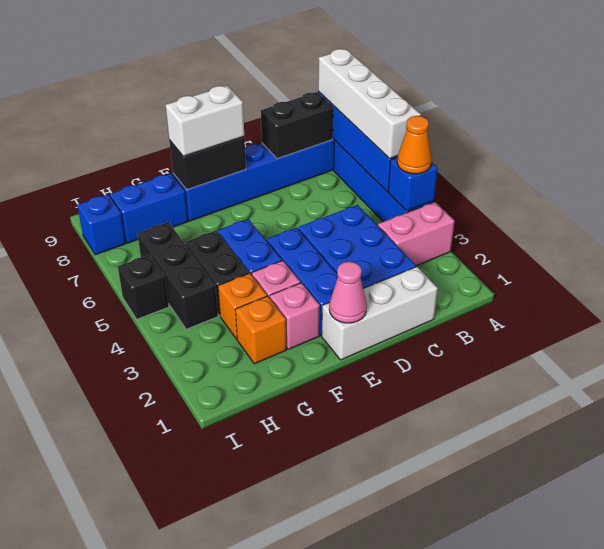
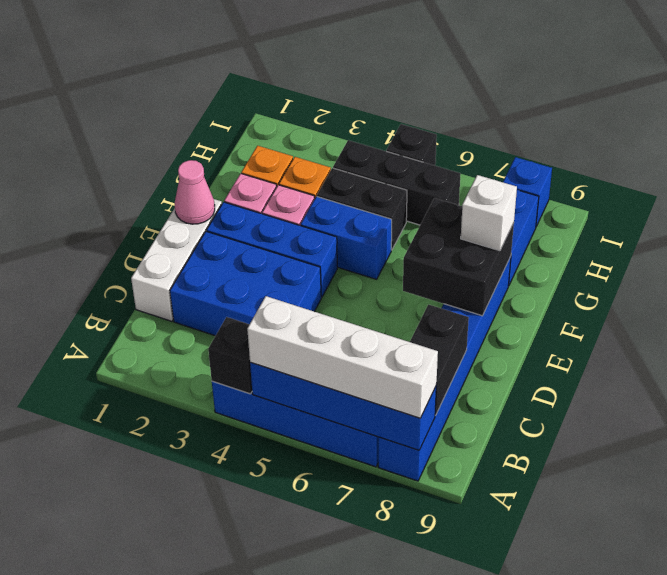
pink 1x2 brick [378,202,455,266] -> none
blue 1x1 brick [388,158,438,211] -> black 1x1 brick [208,317,252,394]
orange 1x1 cone [397,116,432,174] -> none
black 1x2 brick [169,137,246,190] -> black 2x2 brick [403,198,514,316]
white 1x2 brick [166,86,244,156] -> white 1x1 brick [461,175,517,251]

